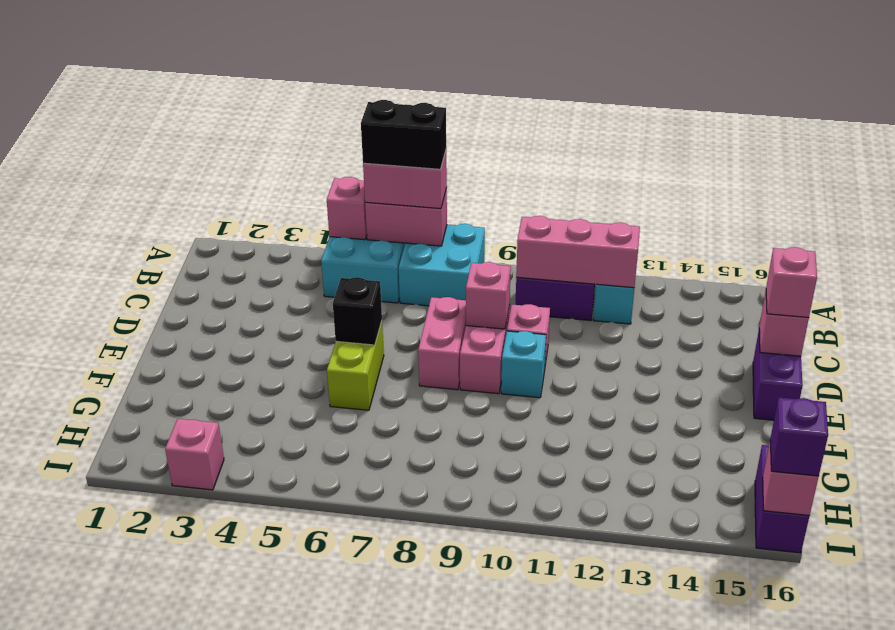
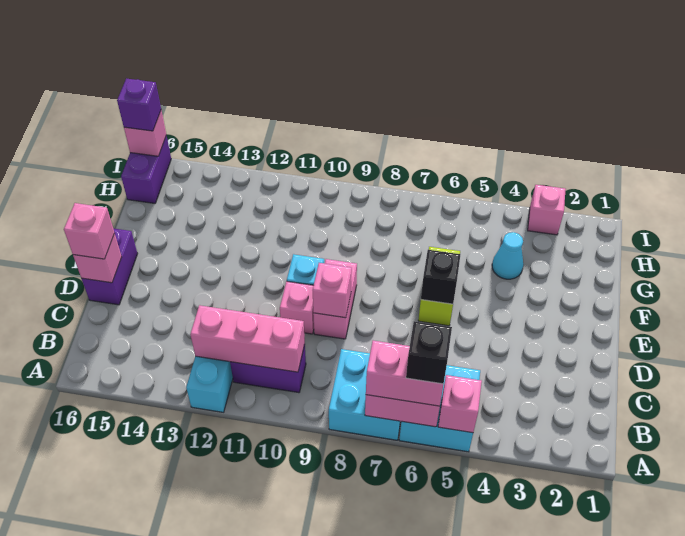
black 1x2 brick [361,100,446,169] -> black 1x1 brick [406,321,452,384]
pink 1x2 brick [418,297,466,390] -> none
none -> cyan 1x1 cone [492,232,523,279]

